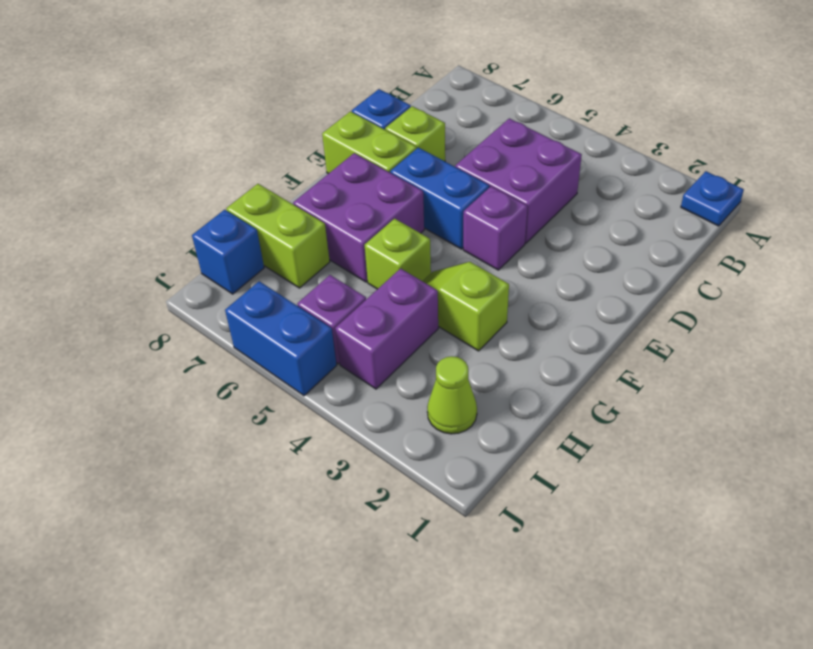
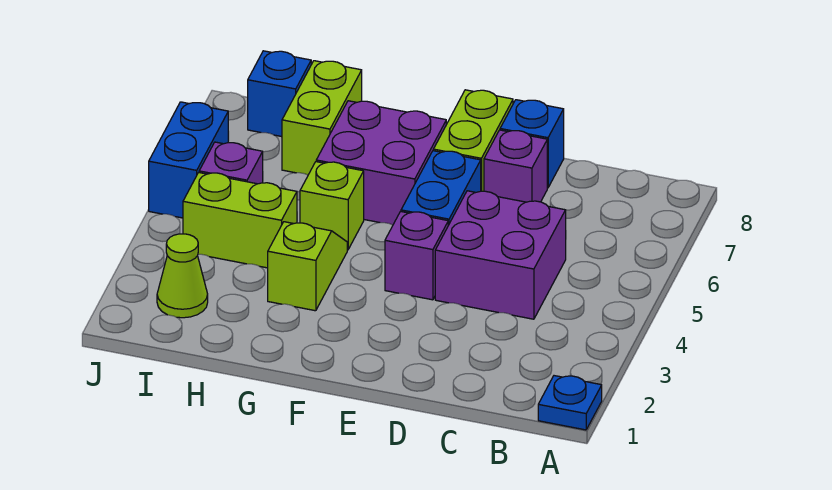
lime 1x1 brick [385,106,445,161] -> purple 1x1 brick [484,130,547,202]
purple 1x2 brick [335,268,438,389] -> lime 1x2 brick [183,173,297,268]

